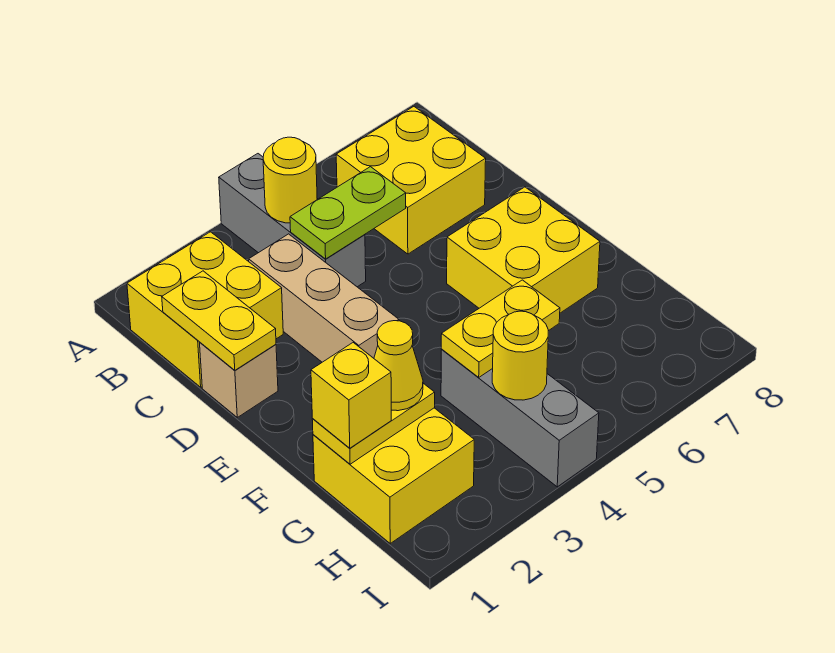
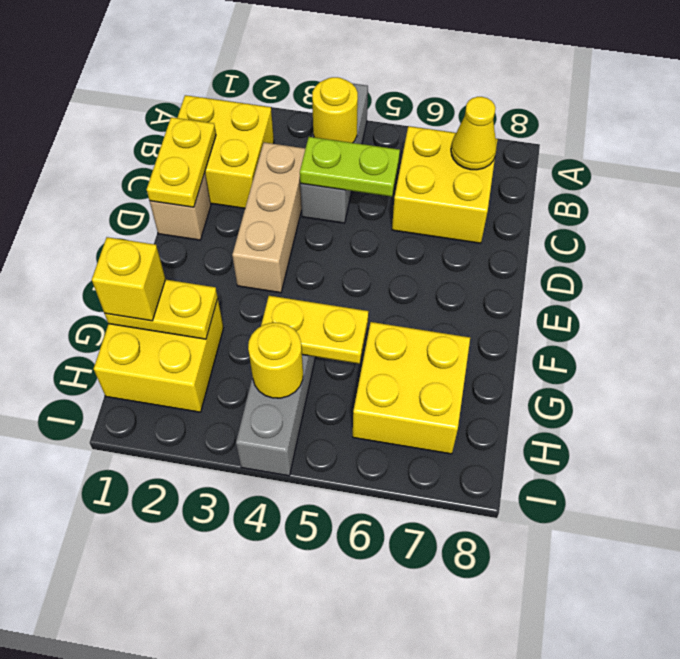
yellow 2x2 brick [447,187,600,313] -> yellow 2x2 brick moved to [353,322,470,454]
yellow 1x1 cone [374,321,423,411] -> yellow 1x1 cone moved to [451,97,496,170]

